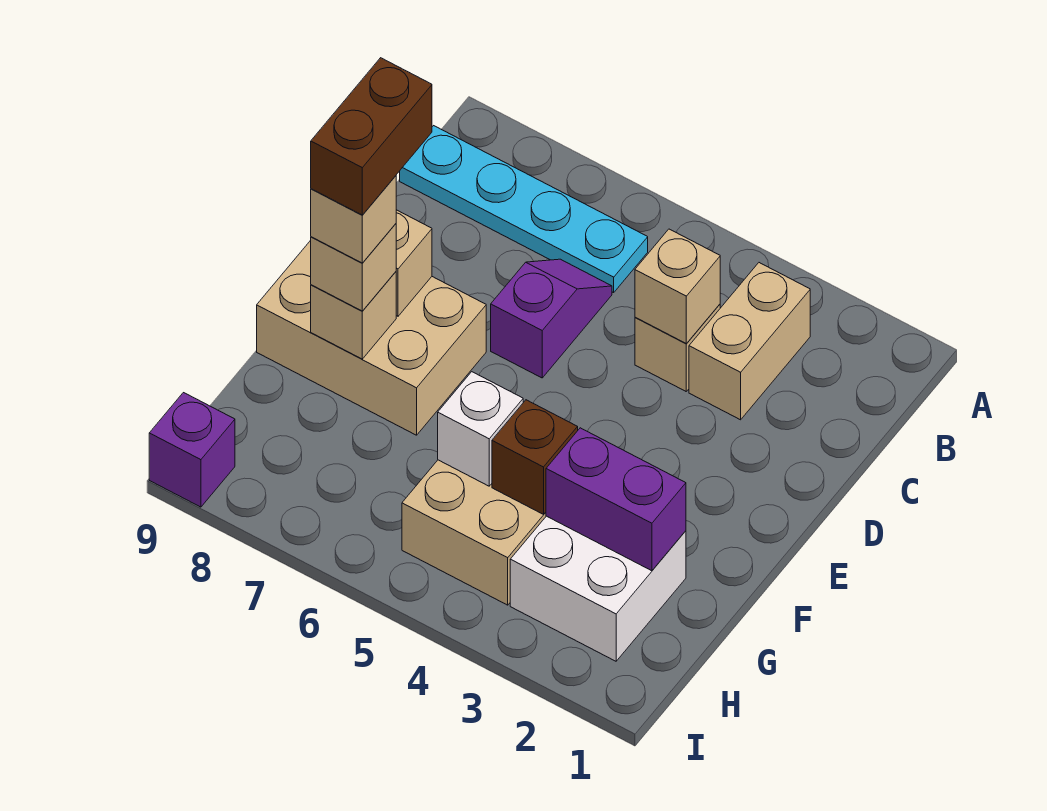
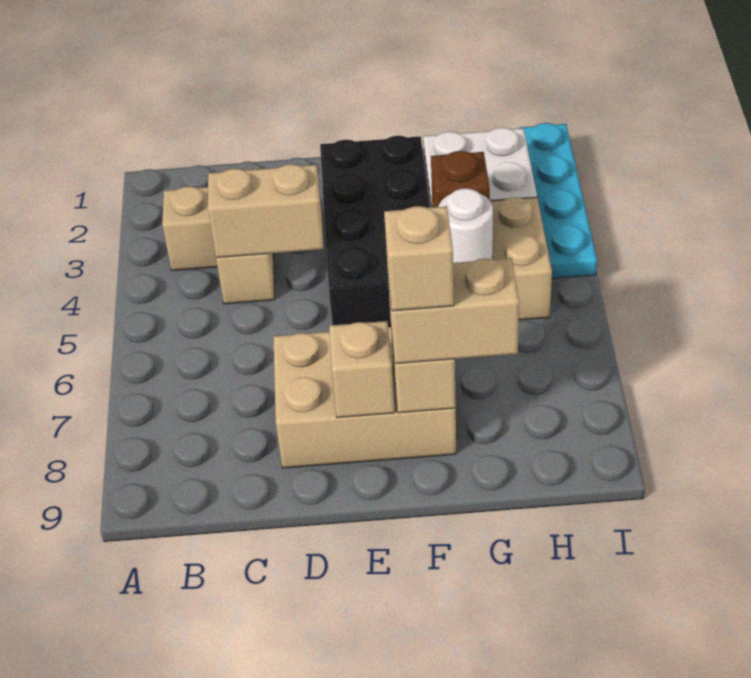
cyan 1x4 plate [400,126,648,293] -> cyan 1x4 plate moved to [519,123,597,278]
tan 1x1 brick [635,229,720,343] -> tan 1x2 brick [208,164,324,258]
purple 1x2 slope [491,259,612,378] -> none
none -> black 2x4 brick [320,136,430,327]
tan 2x3 brick [257,240,486,435] -> tan 2x3 brick turned to [273,327,456,468]
brown 1x2 brick [311,58,432,215] -> none
tan 1x1 brick [311,224,396,311] -> tan 1x2 brick [388,258,519,364]
purple 1x2 brick [546,428,686,571] -> none
white 1x1 brick [438,372,523,486] -> white 1x1 round brick [439,188,493,263]
purple 1x1 brick [149,393,235,507] -> none

